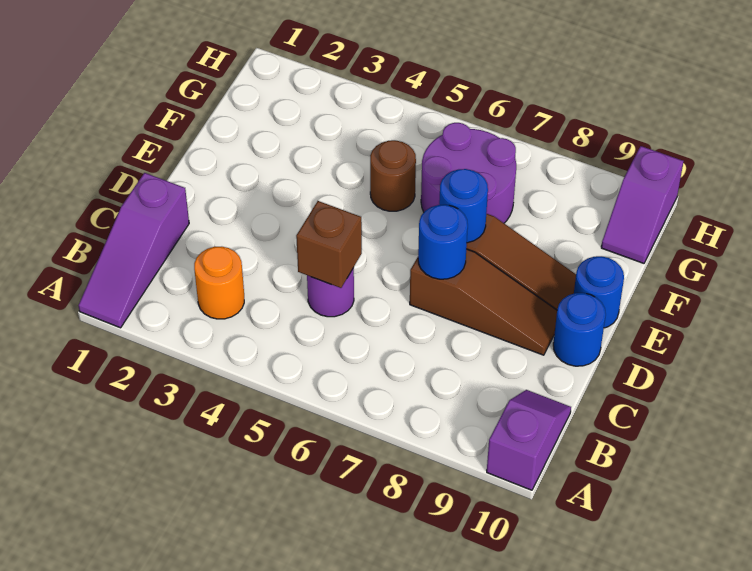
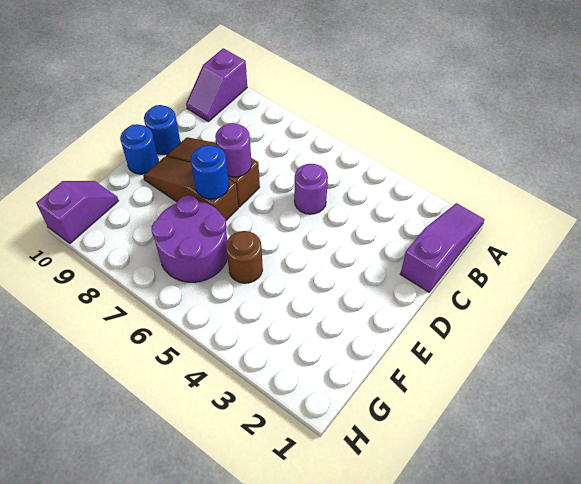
orange 1x1 round brick [194,247,244,319] -> none
brown 1x1 brick [296,201,362,288] -> none
blue 1x1 round brick [418,205,468,279] -> purple 1x1 round brick [215,123,252,177]

